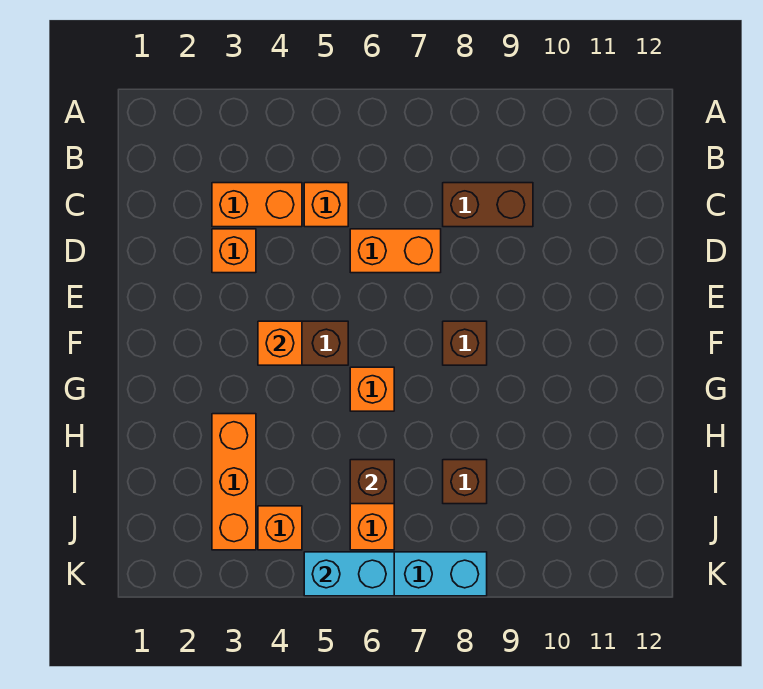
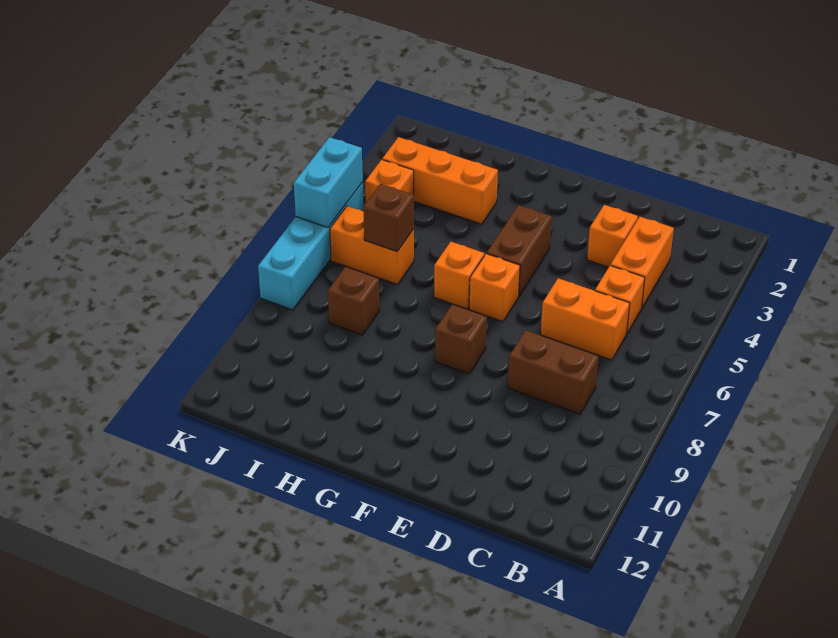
brown 1x2 brick [443,183,533,227] -> brown 1x2 brick turned to [508,330,598,414]
orange 1x2 brick [350,229,441,273] -> orange 1x2 brick turned to [541,278,630,360]
orange 1x1 brick [258,321,302,365] -> orange 1x1 brick moved to [469,254,520,322]

